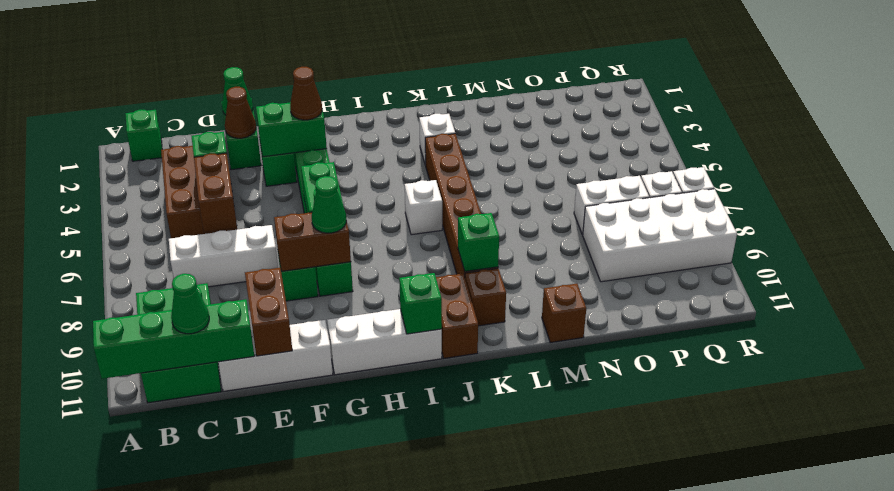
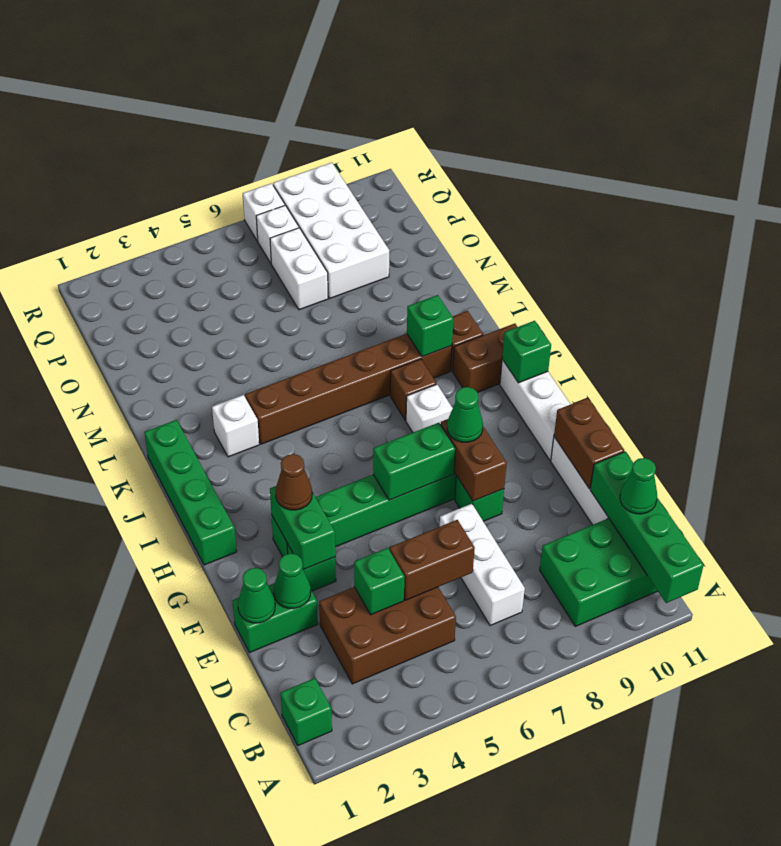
brown 1x1 cone [225,87,256,138] -> green 1x1 cone [274,553,311,609]
brown 1x2 brick [245,268,292,356] -> brown 1x2 brick turned to [554,398,624,489]
none -> green 1x4 brick [145,420,237,565]
white 1x1 brick [405,180,442,235] -> white 1x1 brick moved to [406,384,453,432]
brown 1x1 brick [542,284,586,343] -> brown 1x1 brick moved to [390,359,436,420]

